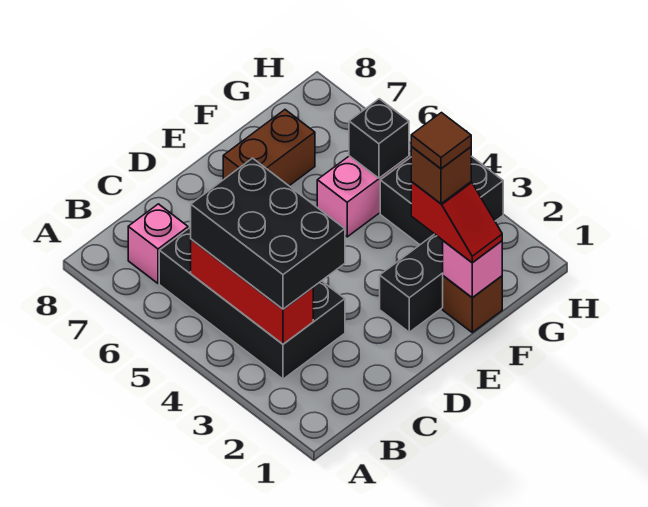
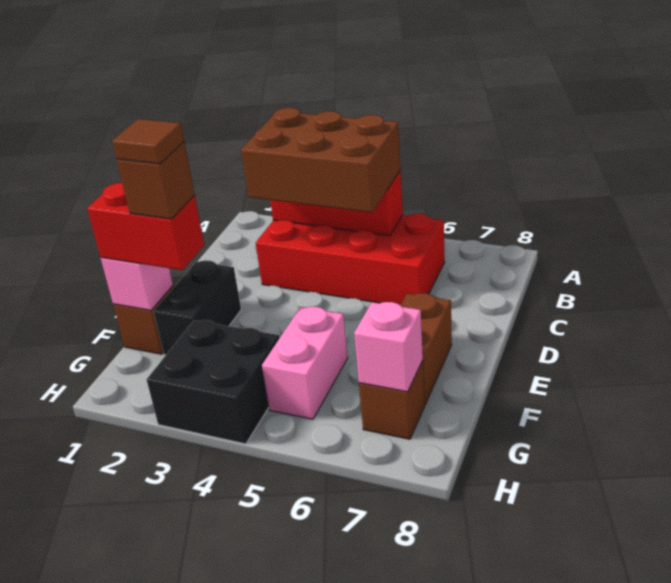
black 2x4 brick [159,227,345,379] -> red 2x4 brick [256,214,445,305]
black 2x3 brick [191,158,345,309] -> brown 2x3 brick [241,108,401,212]
pink 1x1 brick [128,204,188,283] -> pink 1x1 brick moved to [354,302,423,392]
red 1x2 slope [411,182,502,263] -> red 1x2 brick [87,183,204,270]
black 1x1 brick [349,99,409,178] -> none
none -> brown 1x1 brick [359,361,425,439]

